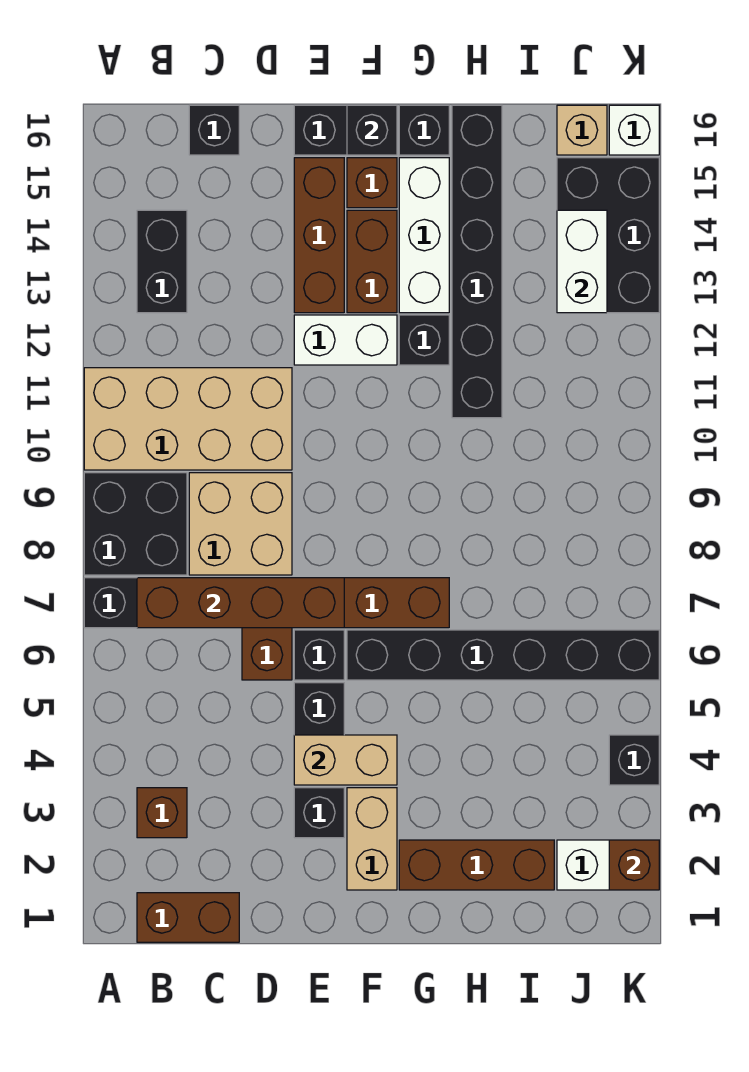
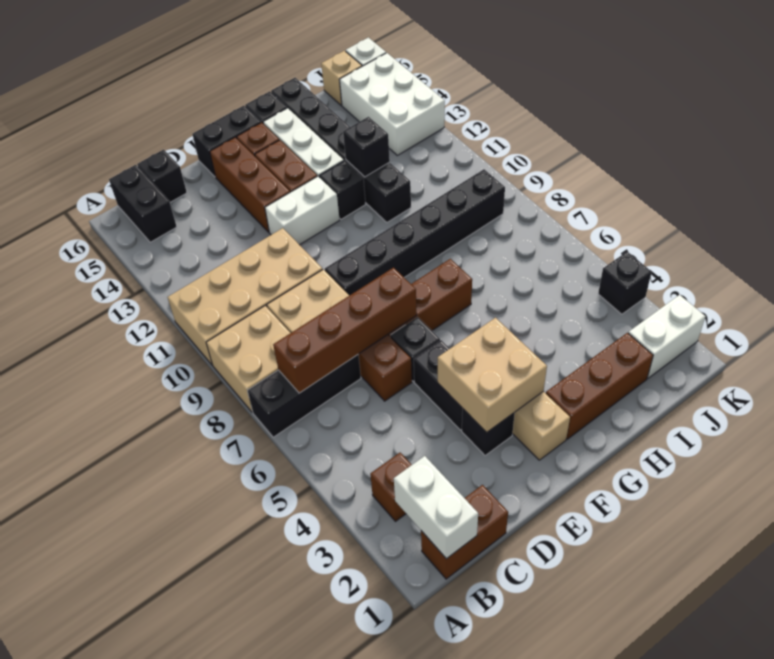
black 2x2 brick [84,473,187,575] -> tan 2x2 brick [206,306,290,412]
black 1x2 brick [137,210,187,313] -> black 1x2 brick moved to [109,165,177,242]
tan 1x2 brick [294,735,397,785] -> tan 2x2 brick [438,318,547,432]
black 1x6 brick [347,630,659,680] -> black 1x6 brick moved to [325,169,505,296]
black 1x1 brick [347,105,397,155] -> black 1x1 brick moved to [343,117,390,177]
black 2x3 brick [557,158,659,313] -> white 2x3 brick [340,53,445,155]
white 1x2 brick [557,210,607,313] -> white 1x2 brick moved to [394,456,478,559]
brown 1x1 brick [609,840,659,890] -> none

